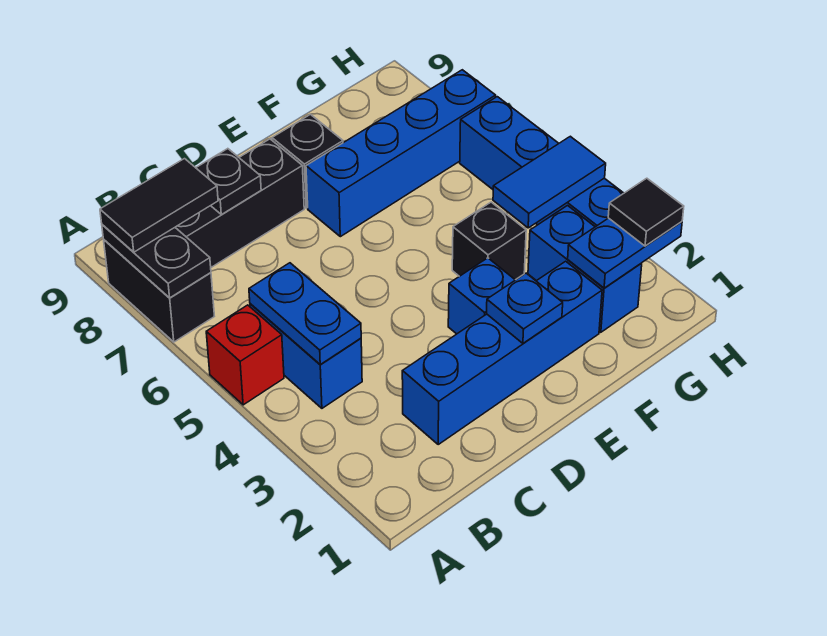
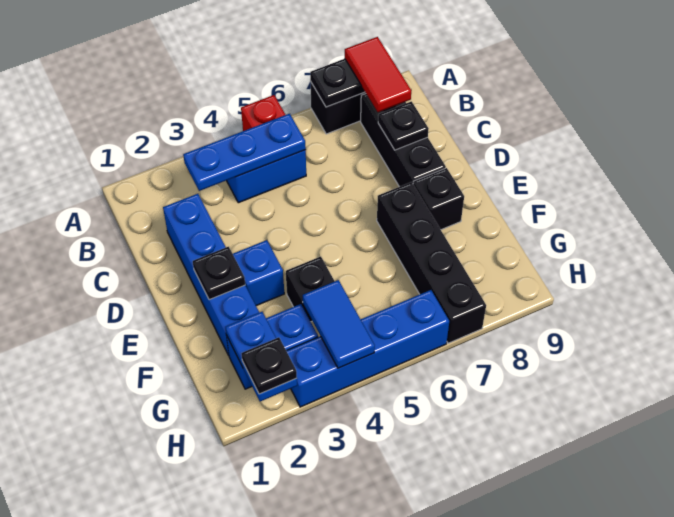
black 1x2 tile [100,159,218,252] -> red 1x2 tile [345,37,411,112]
blue 1x2 plate [249,263,361,364] -> blue 1x3 plate [183,114,306,191]
blue 1x1 plate [487,273,563,343] -> black 1x1 plate [193,247,245,300]
blue 1x4 brick [306,70,496,237] -> black 1x4 brick [377,182,486,343]
black 1x1 tile [608,178,684,246] -> black 1x1 plate [242,337,297,394]

